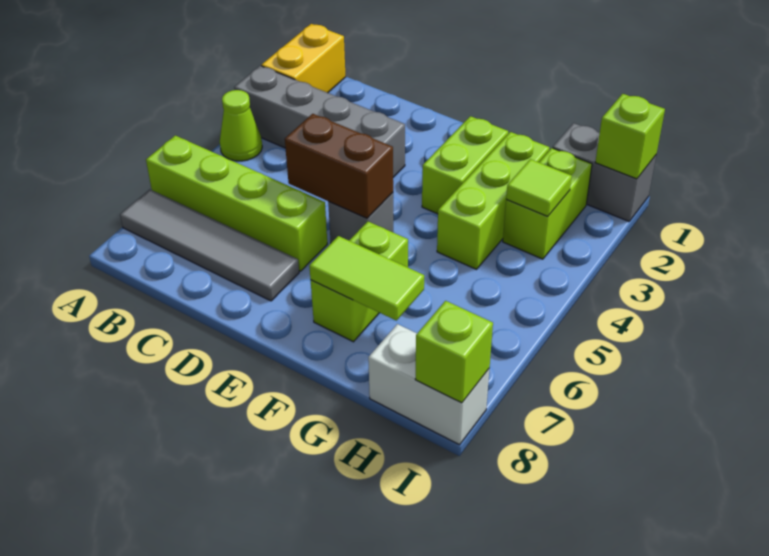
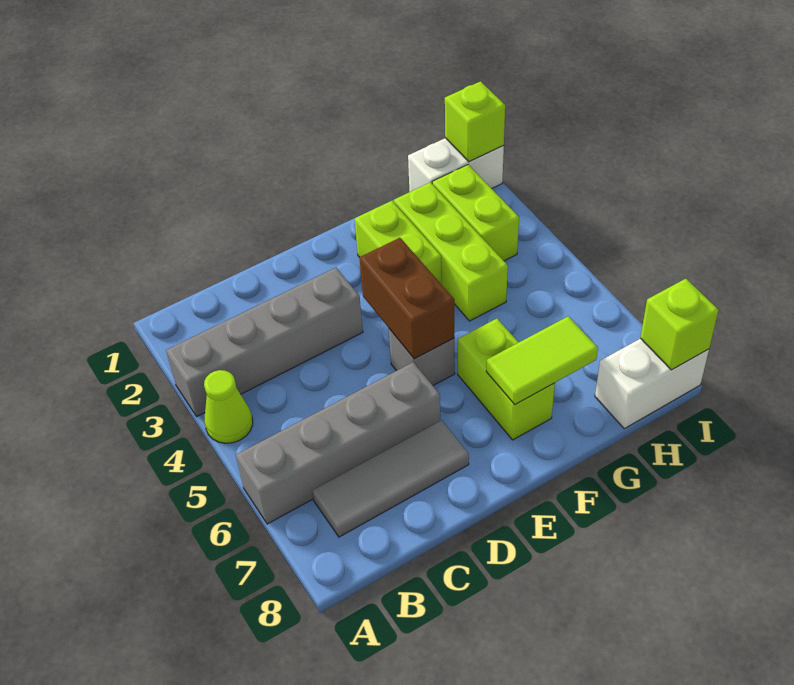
yellow 1x2 brick [261,24,346,93] -> none
lime 1x4 brick [146,135,327,271] -> grey 1x4 brick [236,362,440,524]
grey 1x4 tile [120,189,299,301] -> grey 1x3 tile [312,420,469,537]
brown 1x2 brick [285,114,393,218] -> brown 1x2 brick turned to [359,238,454,359]
grey 1x2 brick [553,123,656,221] -> white 1x2 brick [408,138,504,192]
lime 1x1 tile [506,159,572,217] -> none

